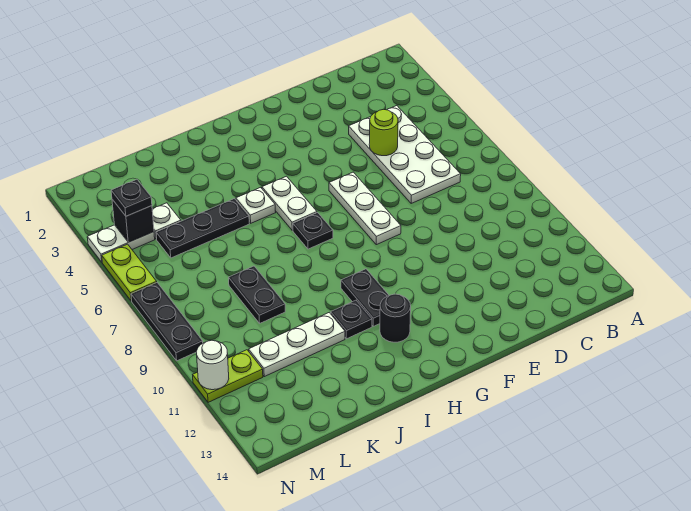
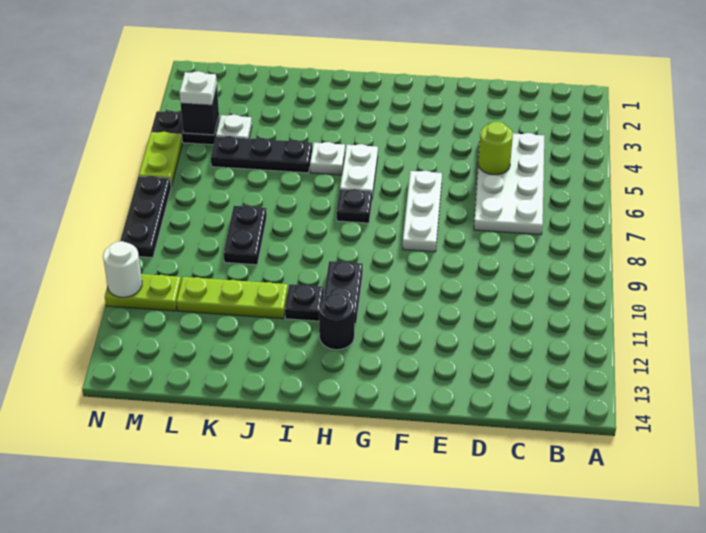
white 1x3 plate [249,313,345,377] -> lime 1x3 plate [176,277,288,319]
white 1x2 plate [87,225,155,262] -> black 1x2 plate [151,111,219,145]
black 1x1 plate [111,179,152,216] -> white 1x1 plate [179,71,217,104]

